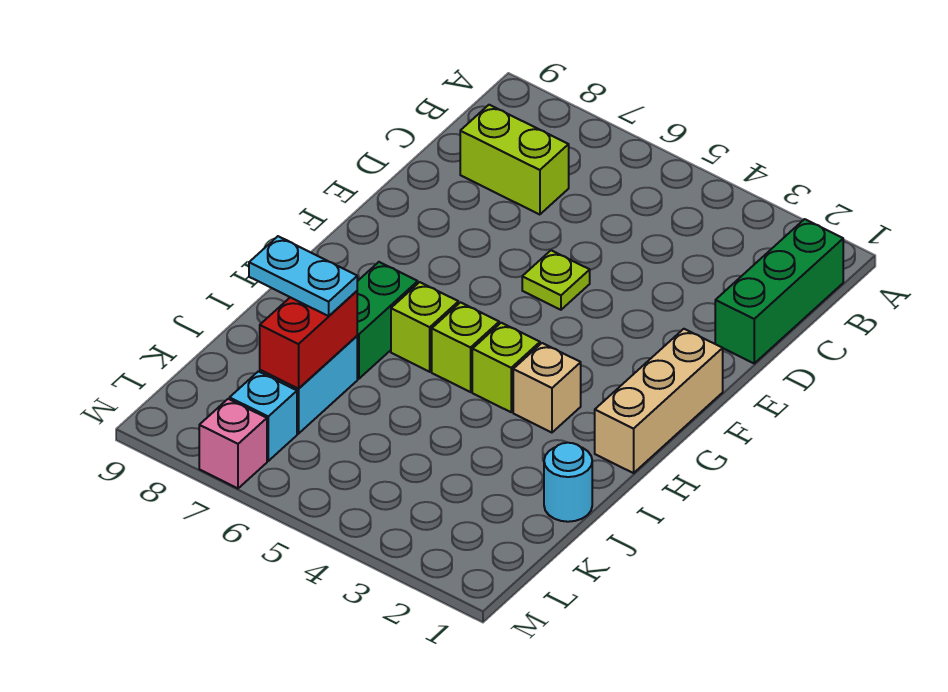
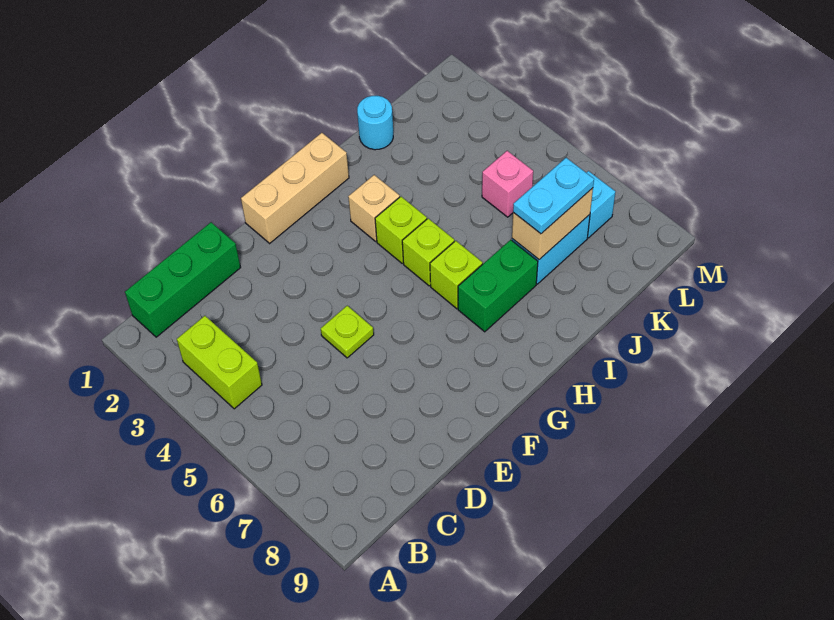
lime 1x2 brick [460,105,569,215] -> lime 1x2 brick moved to [177,316,262,409]
red 1x2 brick [260,291,357,389] -> tan 1x2 brick [512,188,593,259]
cyan 1x2 plate [249,236,357,316] -> cyan 1x2 plate turned to [513,158,594,234]
pink 1x1 brick [199,399,267,488] -> pink 1x1 brick moved to [482,151,533,217]

